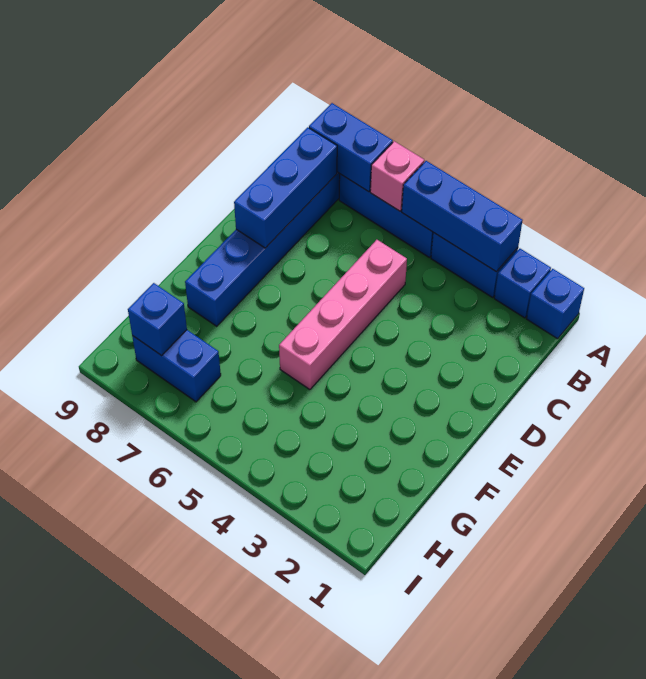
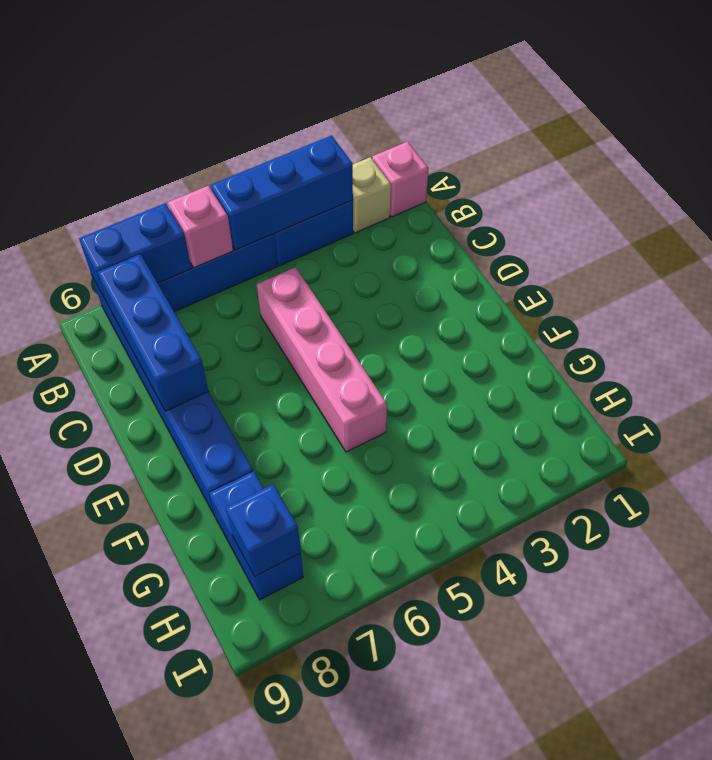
blue 1x1 brick [527,269,584,339] -> pink 1x1 brick [372,142,429,217]
blue 1x1 brick [494,249,551,318] -> tan 1x1 brick [353,157,391,233]
blue 1x2 brick [132,330,221,402] -> blue 1x2 brick turned to [209,471,303,600]

